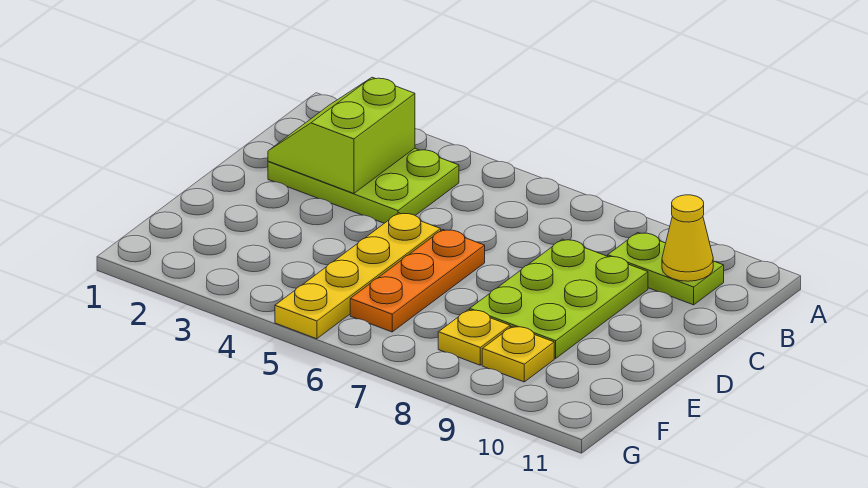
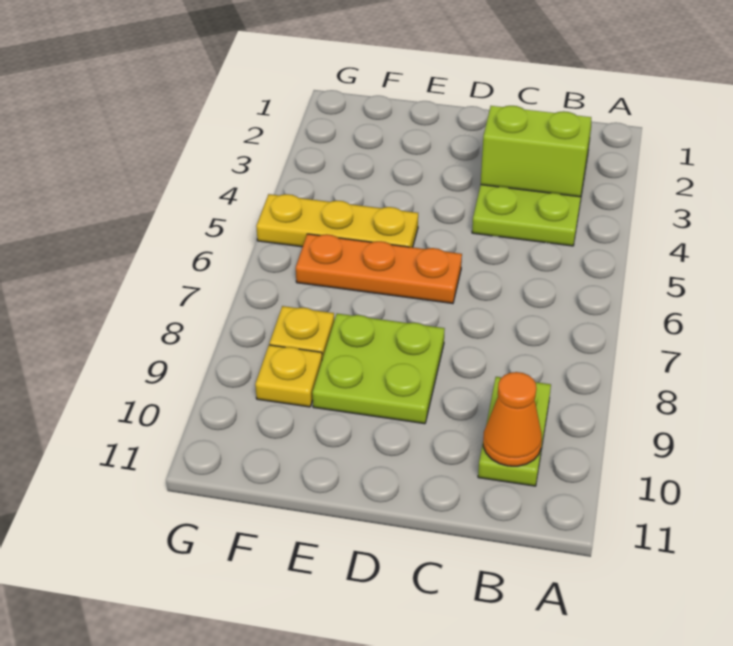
yellow 1x1 cone [662,195,713,281] -> orange 1x1 cone [483,372,542,466]
lime 2x3 plate [470,239,648,358] -> lime 2x2 plate [312,314,445,424]
yellow 1x4 plate [275,213,441,339] -> yellow 1x3 plate [256,194,418,247]

